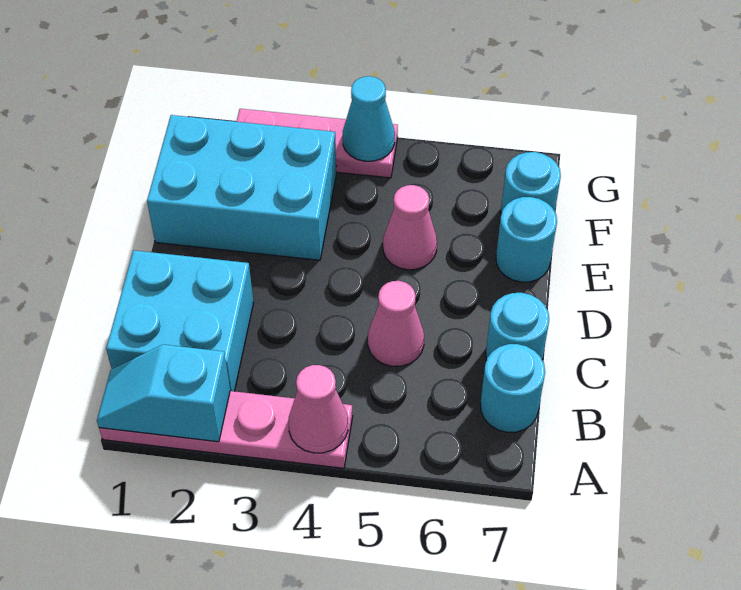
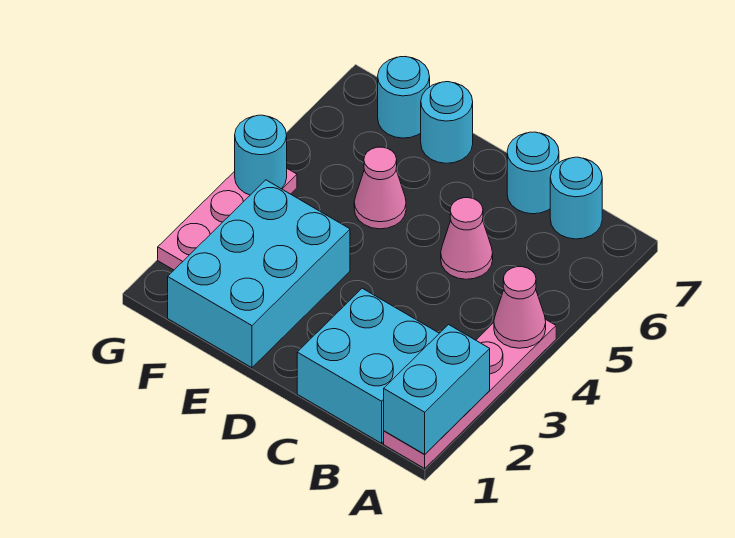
cyan 1x2 slope [97,345,230,442] -> cyan 1x2 brick [384,325,490,454]
cyan 1x1 cone [343,76,395,161] -> cyan 1x1 round brick [235,115,287,195]

